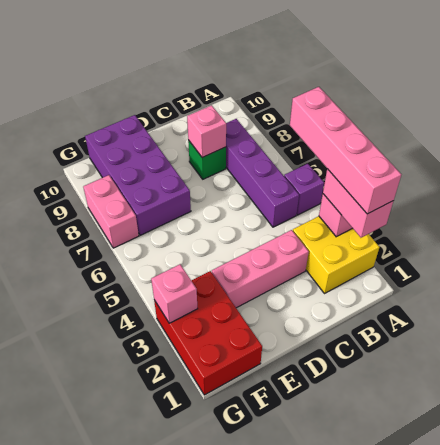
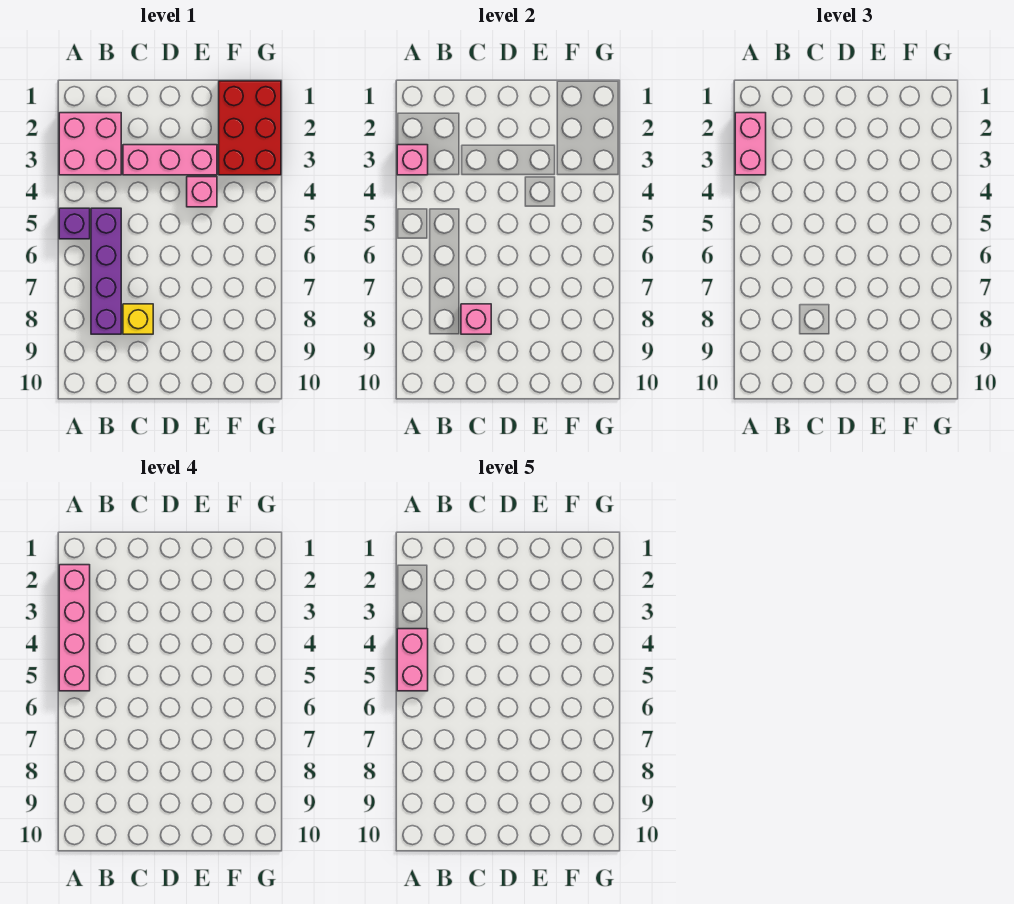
yellow 2x2 brick [293,216,379,293] -> pink 2x2 brick [59,113,121,175]
green 1x1 brick [188,140,226,179] -> yellow 1x1 brick [123,304,153,334]
purple 2x4 brick [85,115,191,235] -> none
pink 1x1 brick [151,264,198,323] -> pink 1x1 brick moved to [187,177,217,207]
pink 1x2 brick [83,175,139,248] -> pink 1x2 brick moved to [397,629,428,691]

